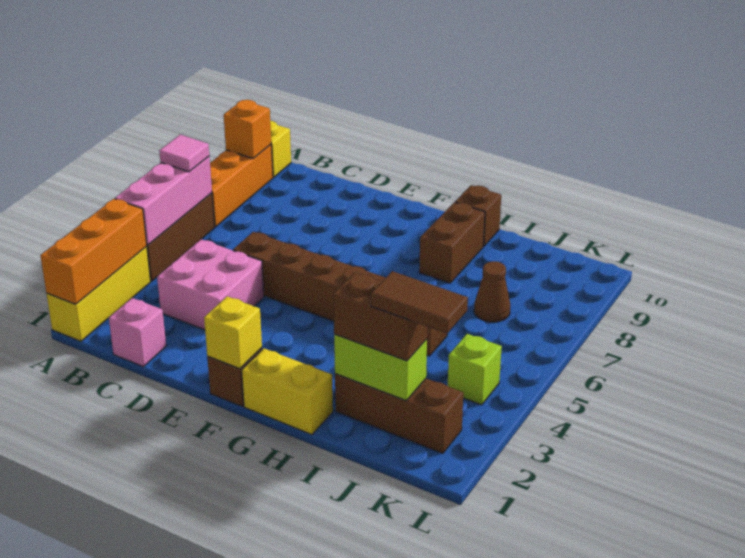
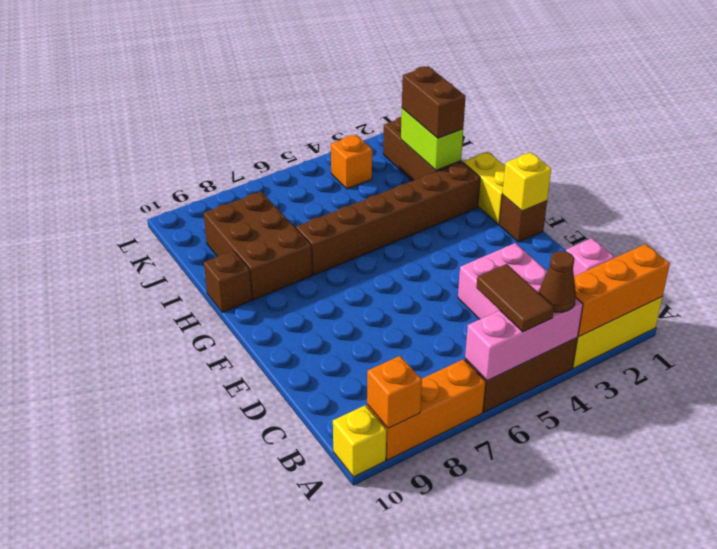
pink 1x1 tile [159,135,209,172] -> none
brown 1x6 brick [233,232,447,356] -> brown 1x6 brick turned to [296,162,480,275]
brown 1x2 brick [419,202,485,283] -> brown 2x3 brick [203,191,312,300]
brown 1x2 tile [371,271,468,333] -> brown 1x2 tile moved to [476,264,554,332]
brown 1x1 cone [474,261,510,322] -> brown 1x1 cone moved to [539,251,576,312]
lime 1x1 brick [448,334,502,405] -> orange 1x1 brick [331,135,372,189]

